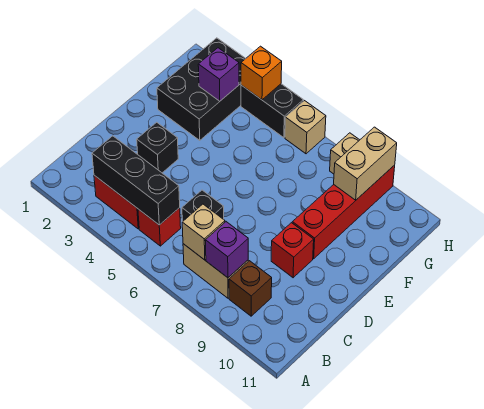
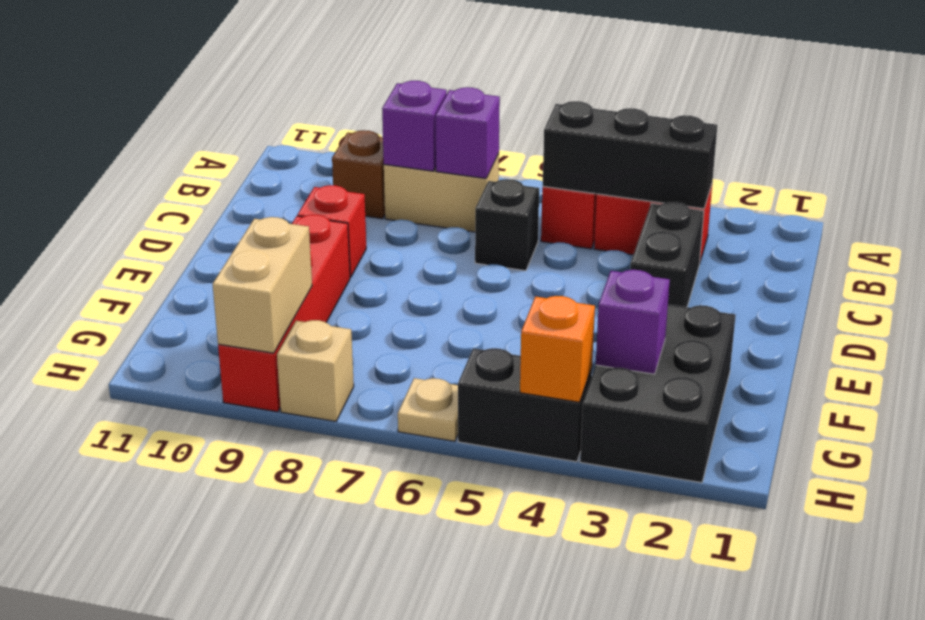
tan 1x1 brick [182,204,225,260] -> purple 1x1 brick [436,87,500,178]
black 1x1 brick [137,122,178,173] -> black 1x2 brick [630,202,704,307]
tan 1x1 brick [285,101,326,154] -> tan 1x1 plate [398,378,458,441]

